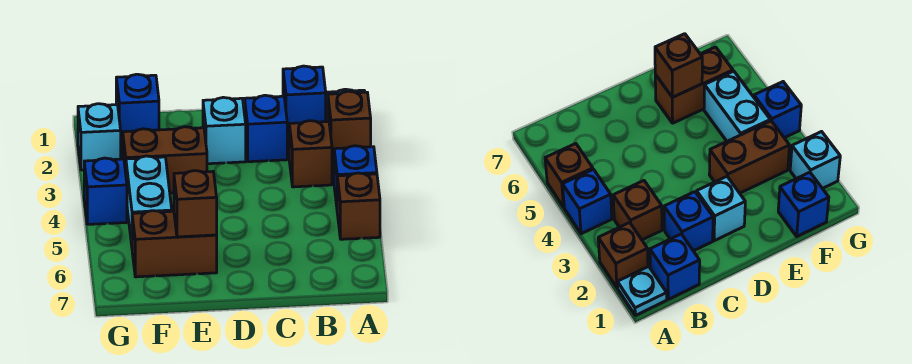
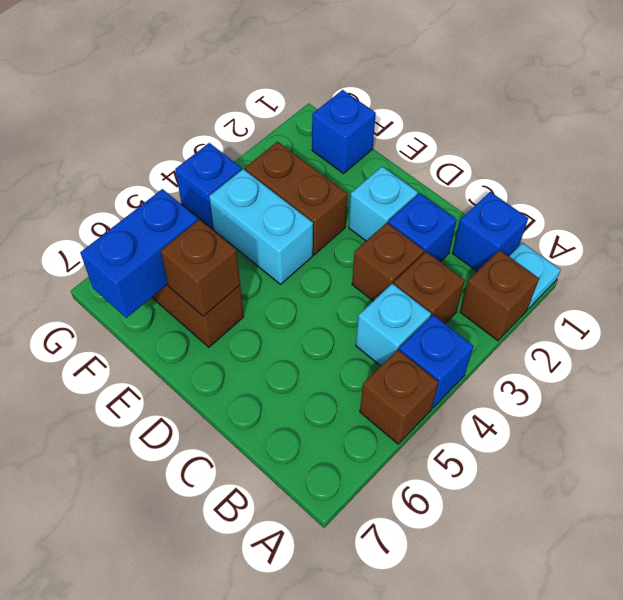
none -> brown 1x1 brick [352,223,424,301]
cyan 1x2 brick [126,156,172,245] -> cyan 1x2 brick turned to [209,169,313,284]
none -> blue 1x2 brick [80,189,198,318]
cyan 1x1 brick [78,104,121,170] -> cyan 1x1 brick moved to [356,284,431,366]

